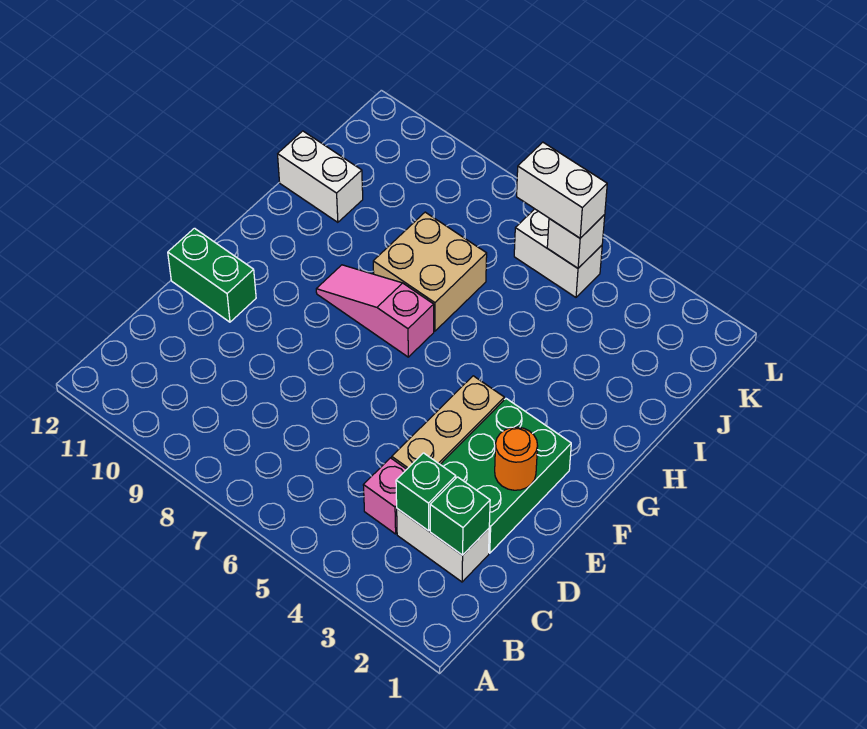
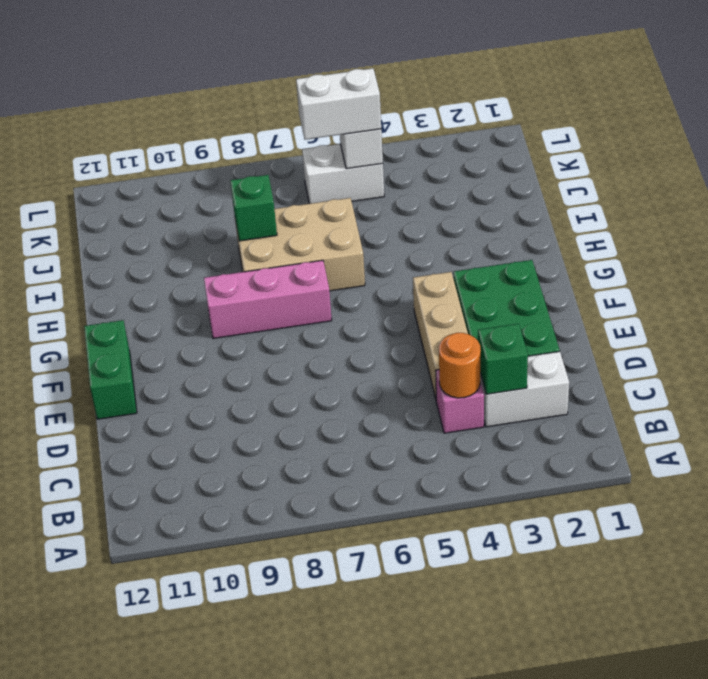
green 1x1 brick [430,477,490,555] -> green 1x1 brick moved to [230,175,277,241]
orange 1x1 round brick [495,427,538,490] -> orange 1x1 round brick moved to [439,333,481,398]
green 1x2 brick [168,228,256,322] -> green 1x2 brick turned to [84,320,137,419]
pink 1x3 slope [316,265,434,357] -> pink 1x3 brick [204,260,332,339]
tan 2x2 brick [373,212,487,331] -> tan 2x3 brick [235,198,365,291]
white 1x2 brick [278,131,363,222] -> none

